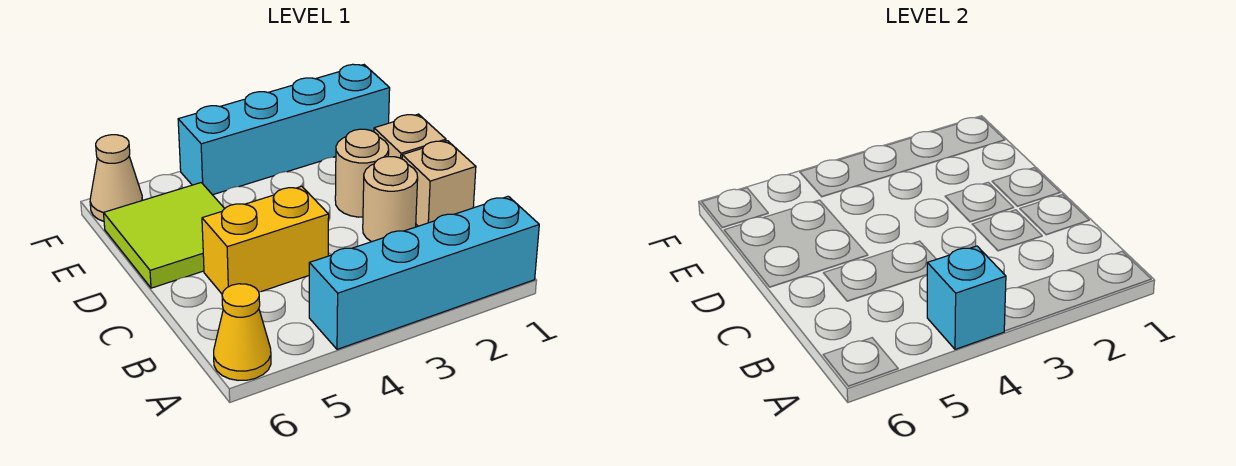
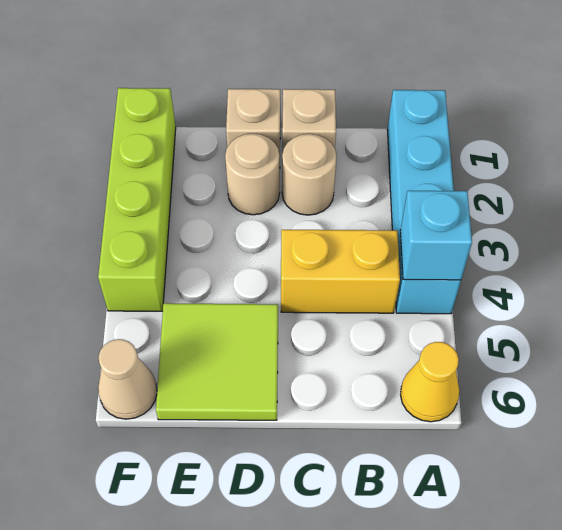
yellow 1x2 brick [202,186,329,294] -> yellow 1x2 brick turned to [281,230,400,313]
cyan 1x4 brick [178,64,390,195] -> lime 1x4 brick [98,88,176,311]

